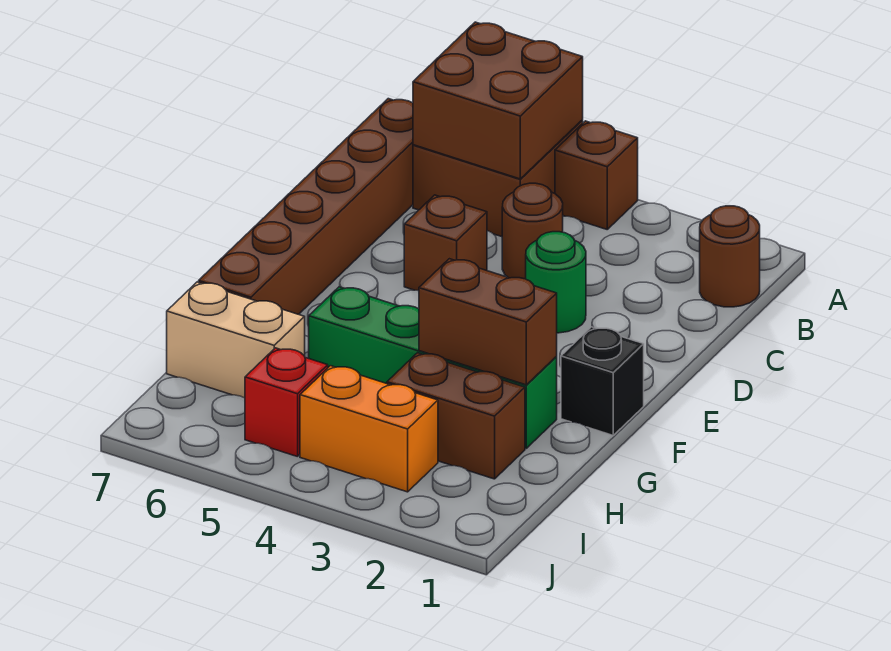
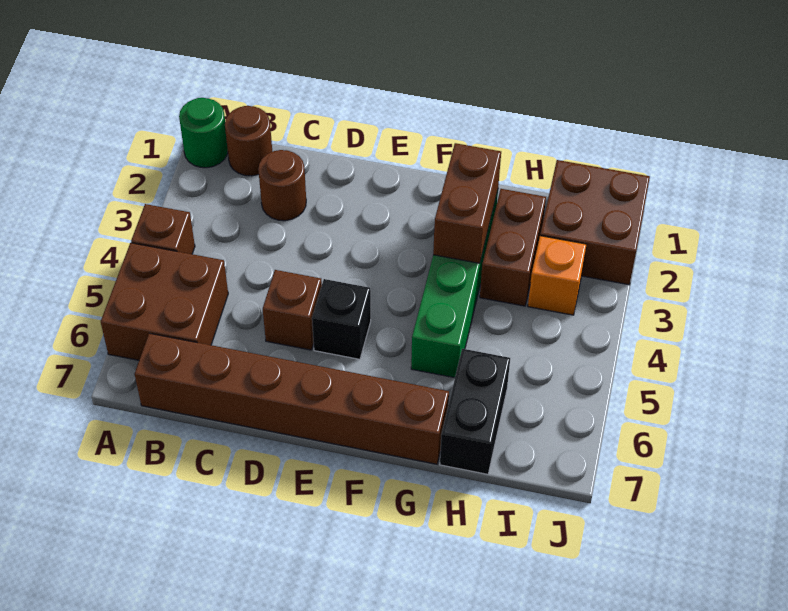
brown 2x2 brick [413,22,583,179] -> brown 2x2 brick moved to [540,160,650,285]
brown 1x1 round brick [502,183,563,279] -> brown 1x1 round brick moved to [258,150,306,221]
green 1x1 round brick [526,232,586,333] -> green 1x1 round brick moved to [179,98,228,168]
black 1x1 brick [561,327,644,435] -> black 1x1 brick moved to [312,279,371,359]
tan 1x2 brick [167,282,305,398] -> black 1x2 brick [440,349,510,474]
orange 1x2 brick [300,366,438,492] -> orange 1x1 brick [528,236,587,315]
red 1x1 brick [245,348,328,457] -> none

